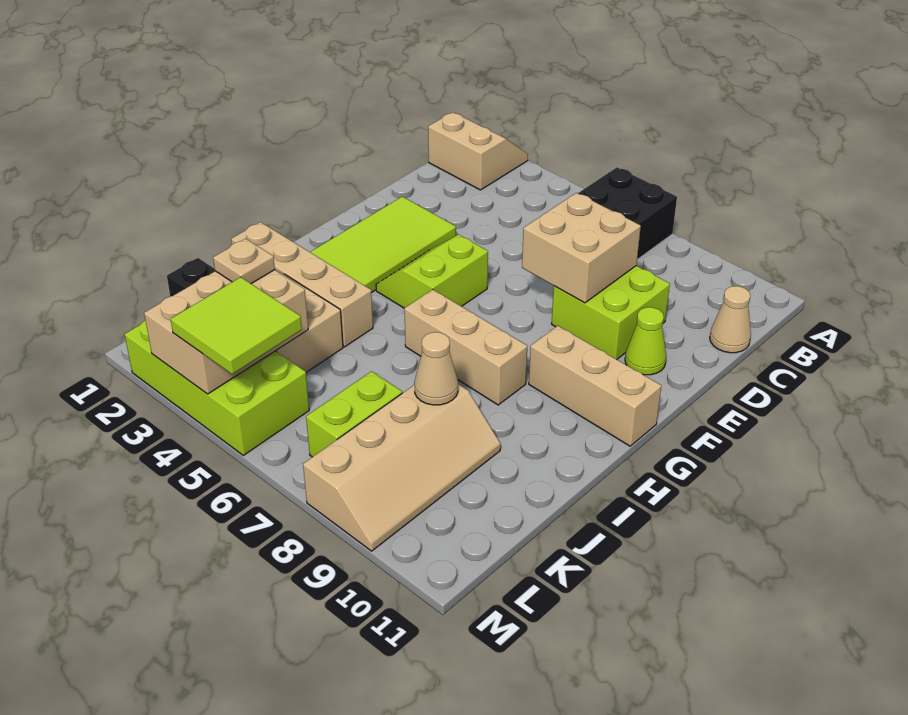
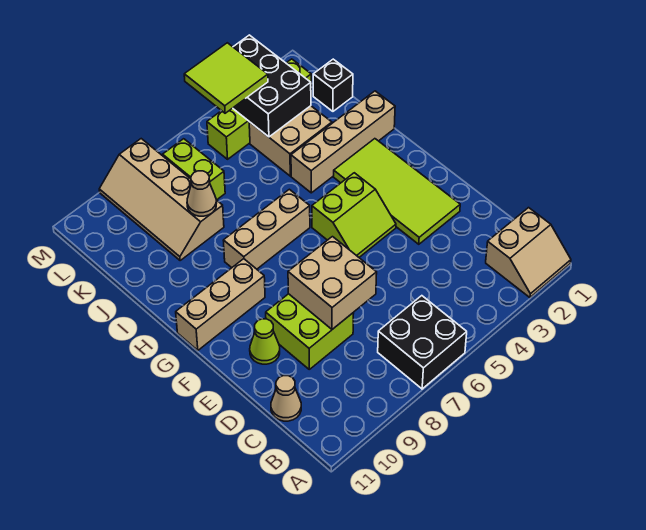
lime 2x2 slope [376,235,488,308] -> lime 2x2 slope turned to [312,173,396,257]
tan 2x3 brick [144,270,308,394] -> black 2x3 brick [233,35,311,137]
tan 1x1 plate [213,239,275,284] -> none
lime 2x4 brick [125,320,309,455] -> lime 1x4 brick [207,59,311,159]

